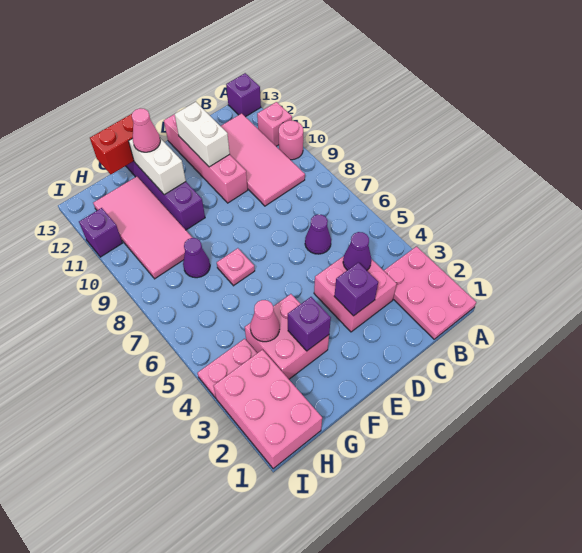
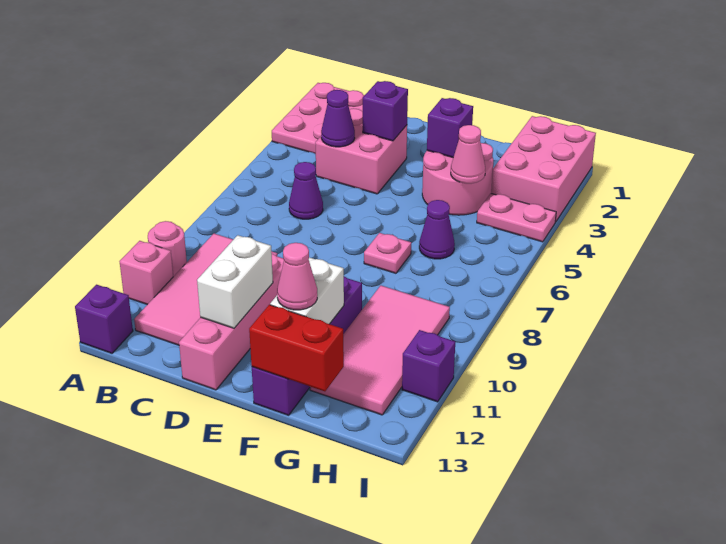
pink 2x2 brick [245,294,329,379] -> pink 2x2 round brick [422,143,493,215]
purple 1x1 cone [183,238,210,278] -> purple 1x1 cone moved to [419,200,455,259]

